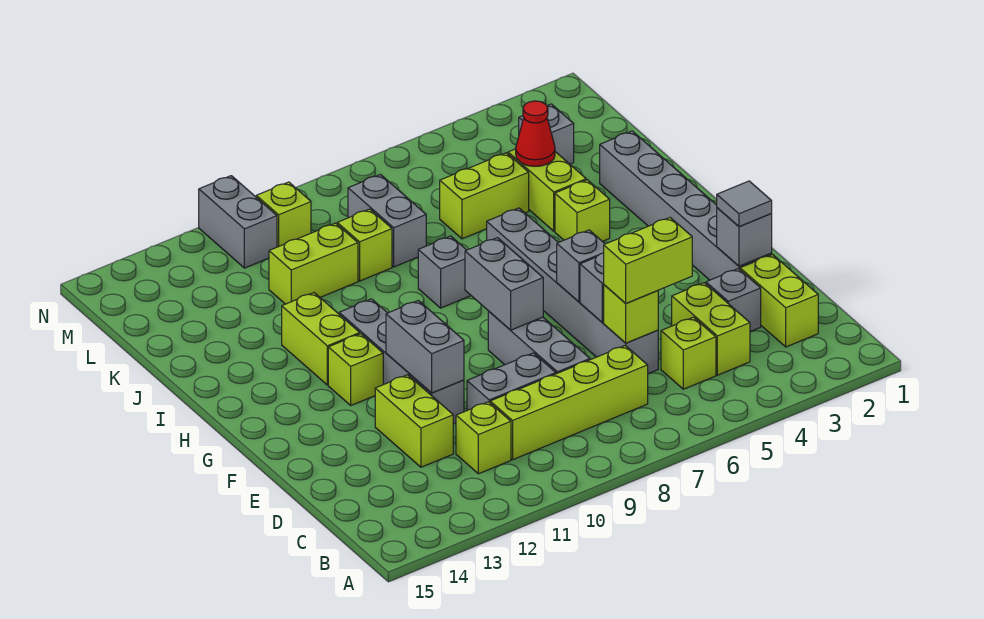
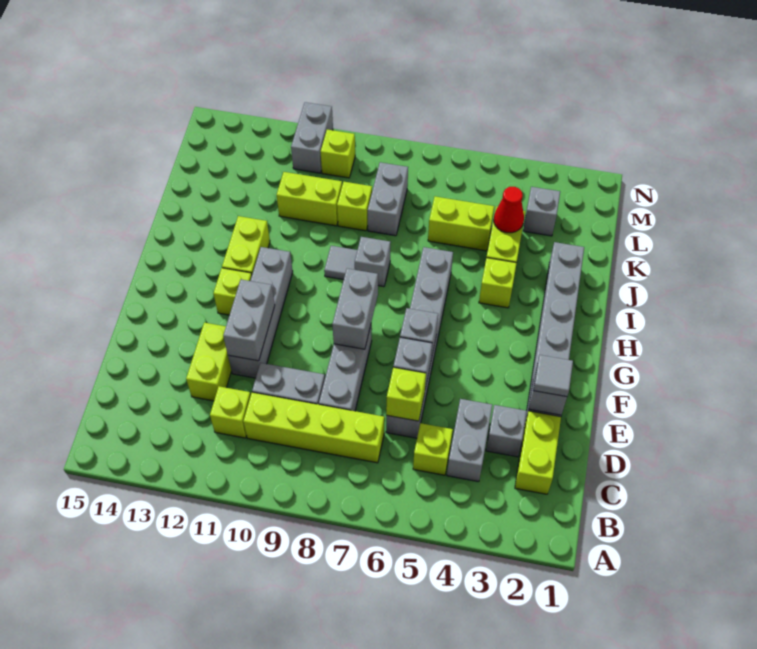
lime 1x2 brick [672,283,750,375] -> grey 1x2 brick [447,399,492,482]
lime 1x2 brick [604,218,692,303] -> none
none -> grey 1x1 tile [324,246,357,280]

